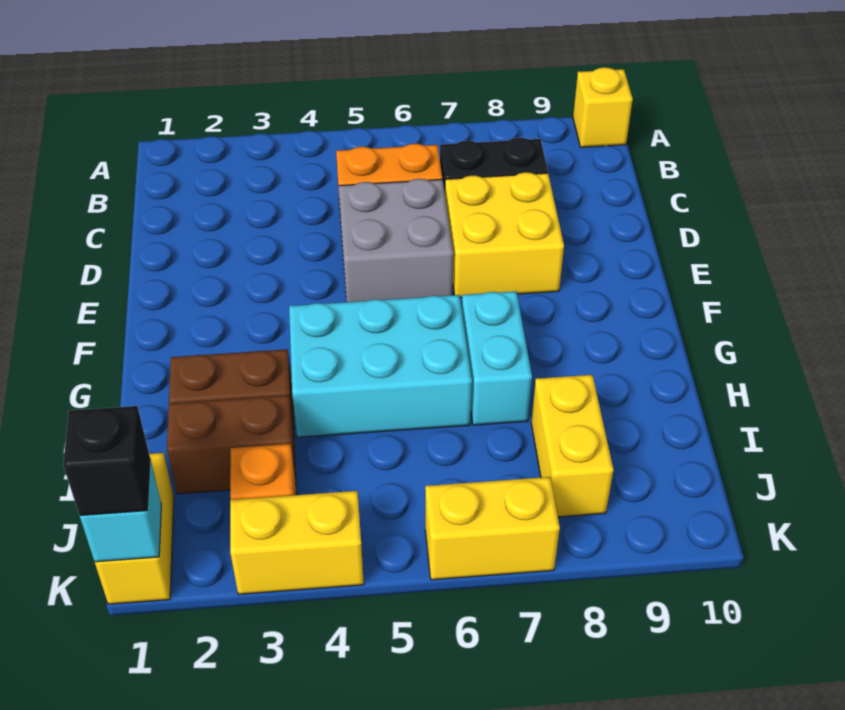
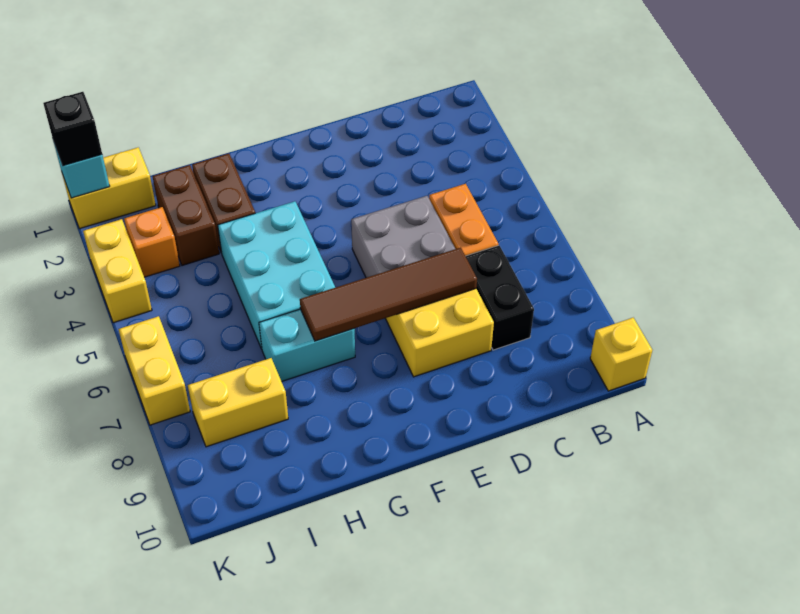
none -> brown 1x4 tile [300,248,477,341]

